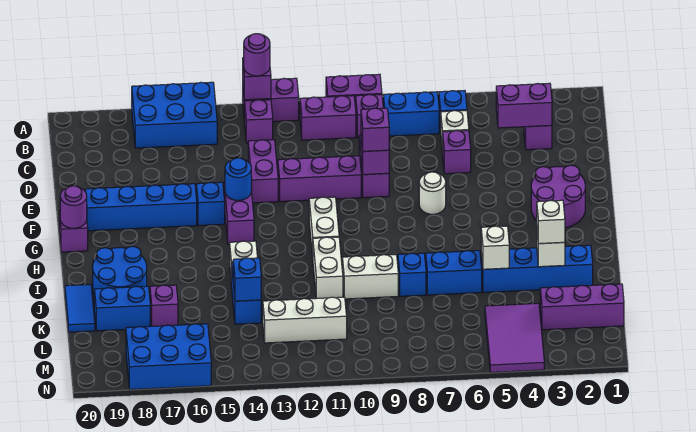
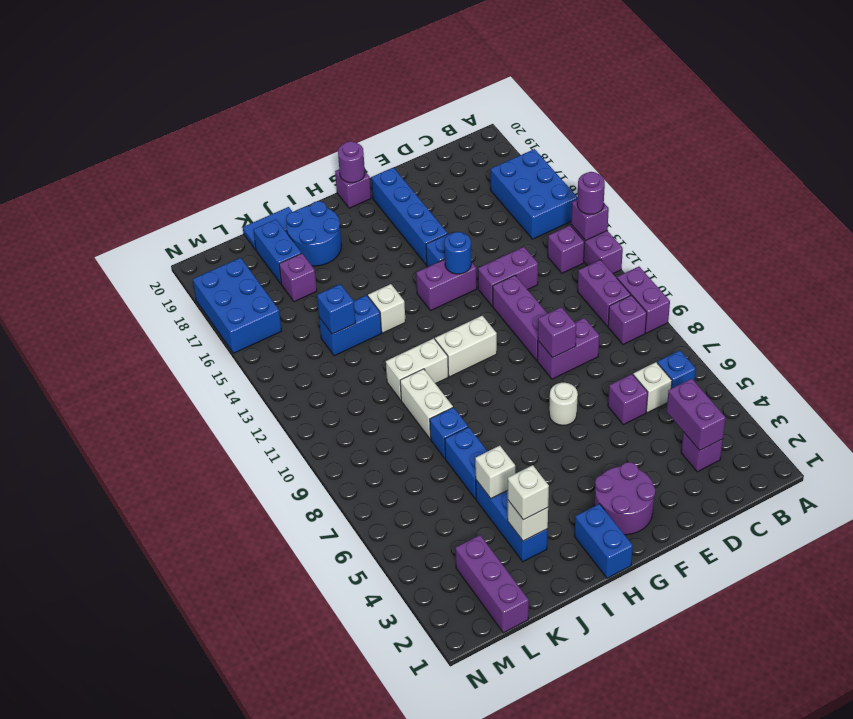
blue 1x2 brick [383,92,439,136] -> blue 1x2 brick moved to [574,504,633,578]
purple 1x1 brick [361,108,389,151] -> none
blue 1x4 brick [481,245,593,292] -> blue 1x3 brick [476,480,548,562]
purple 2x3 tile [485,303,544,372] -> none
white 1x3 brick [263,297,347,343] -> none

